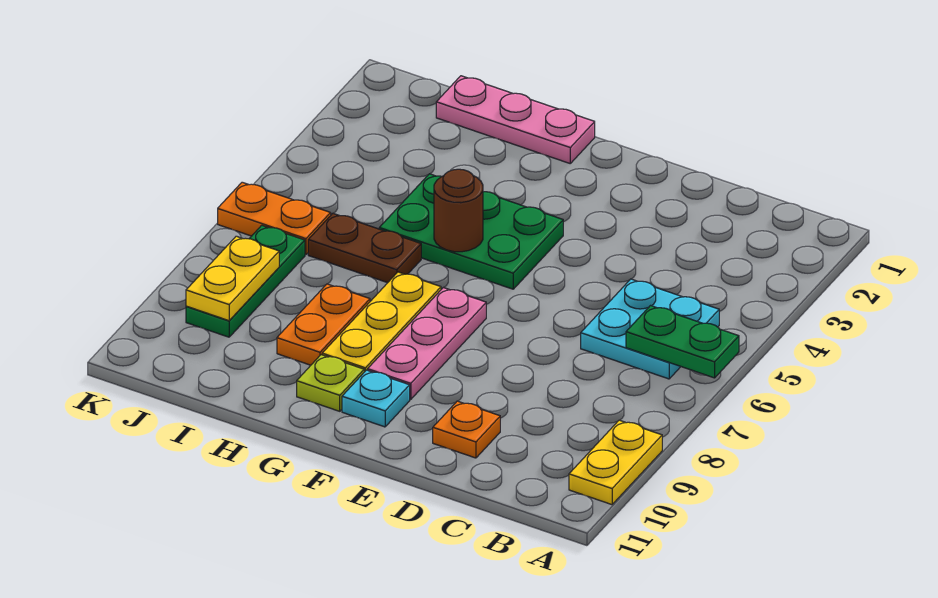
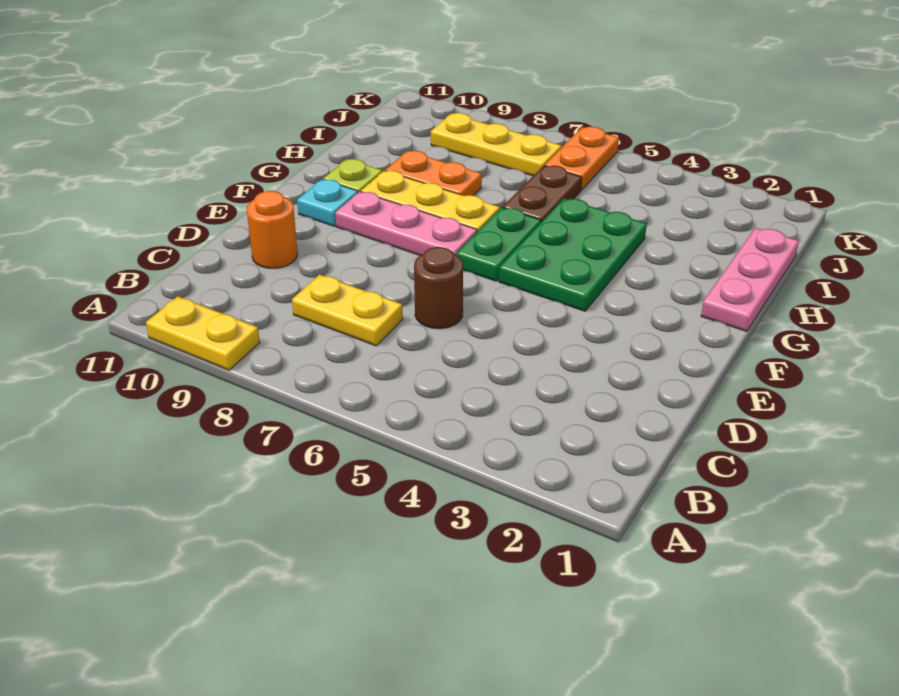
green 1x2 plate [626,306,739,378] -> green 1x2 plate moved to [457,208,541,281]
cyan 2x2 plate [581,279,719,379] -> none
orange 1x1 plate [433,401,500,458] -> orange 1x1 round brick [247,191,298,268]
brown 1x1 round brick [434,169,483,252] -> brown 1x1 round brick moved to [414,247,463,329]
green 1x3 plate [186,225,305,337] -> yellow 1x3 plate [431,113,561,176]
yellow 1x2 plate [186,236,279,321] -> yellow 1x2 plate moved to [292,275,403,346]

